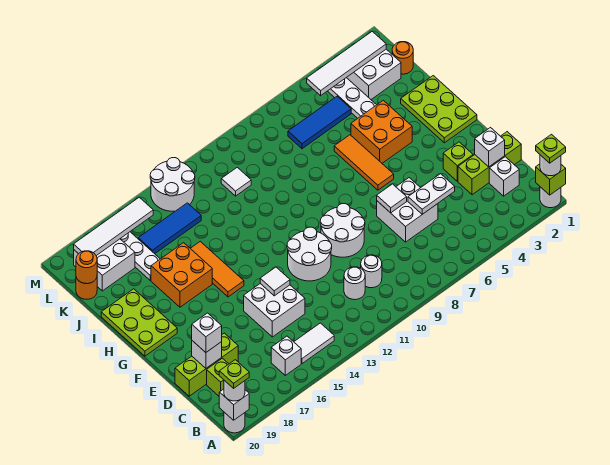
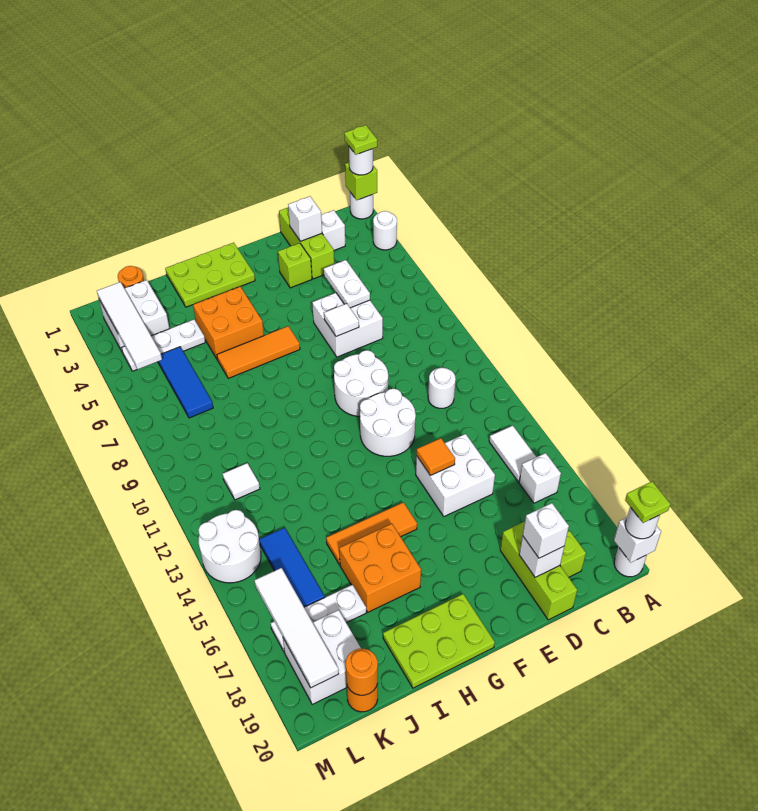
white 1x1 round brick [361,255,382,288] -> white 1x1 round brick moved to [373,211,397,250]
white 1x1 tile [260,267,290,296] -> orange 1x1 tile [417,438,455,475]

